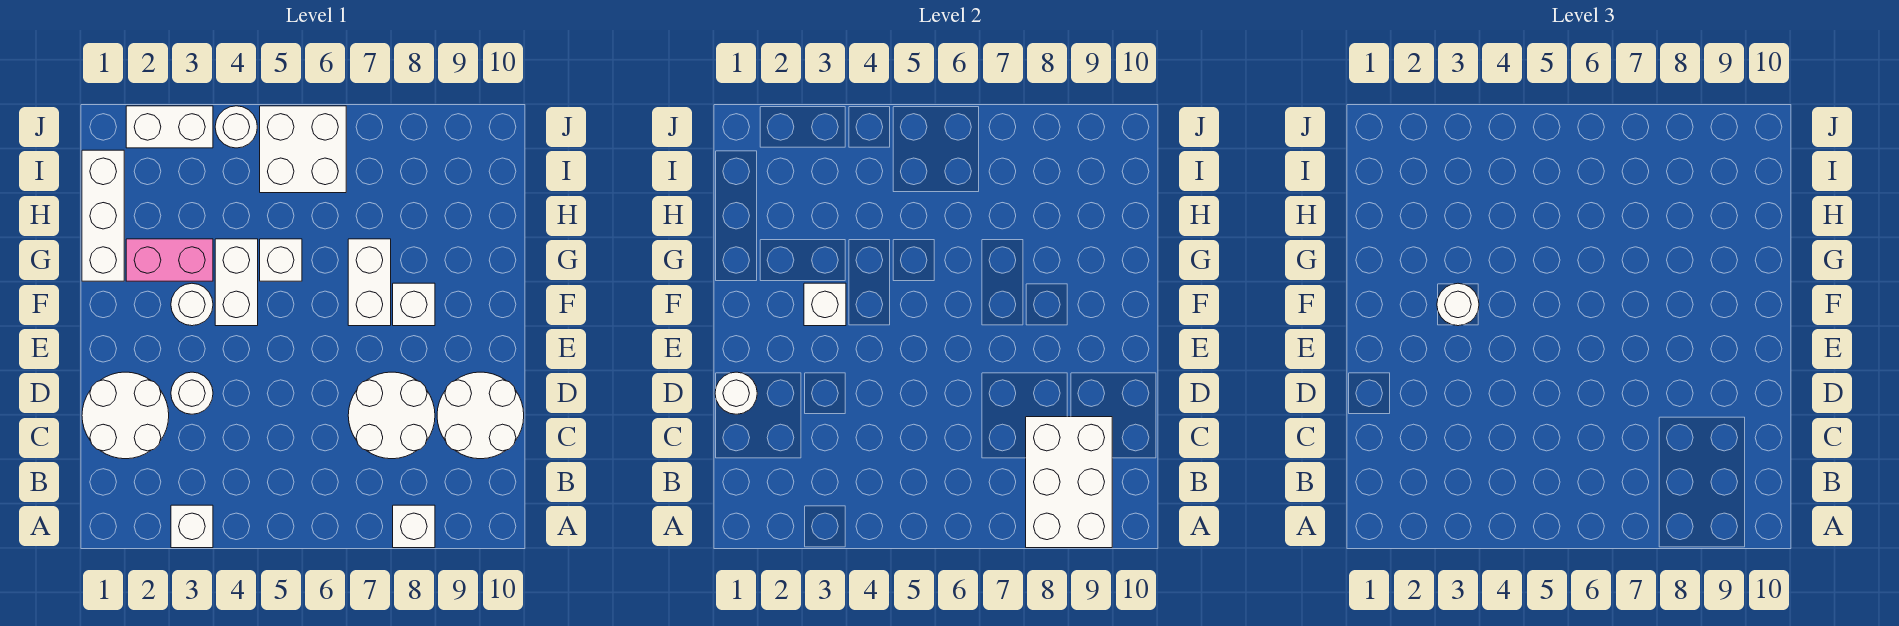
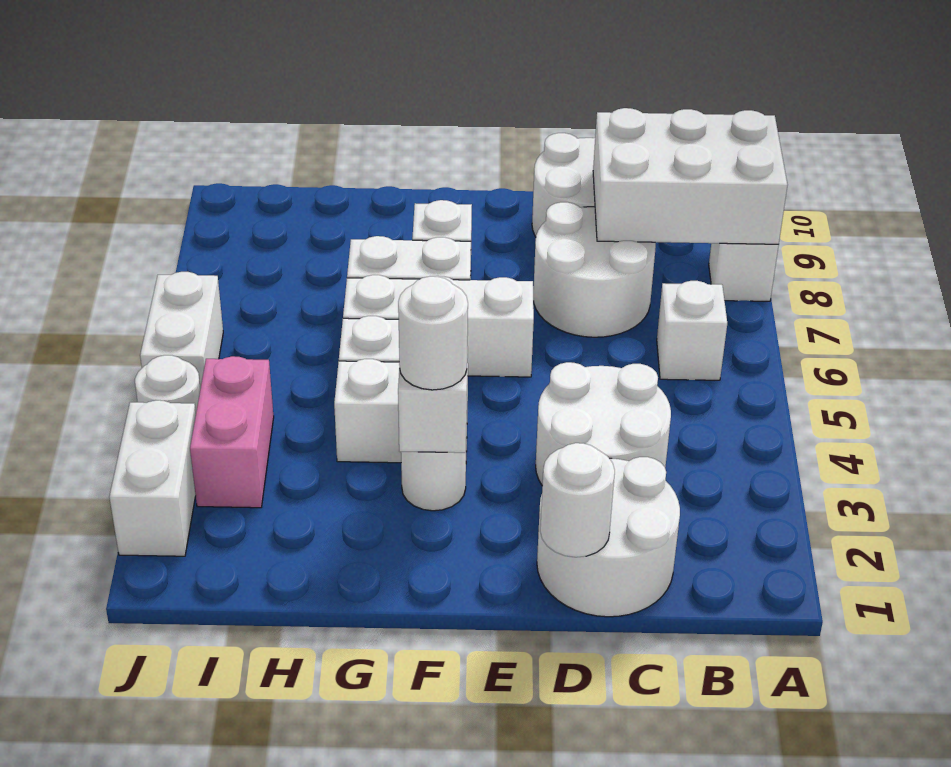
white 1x1 brick [171,505,213,548] -> white 1x1 brick moved to [657,281,727,380]
white 1x1 round brick [171,372,213,414] -> white 2x2 round brick [536,362,671,486]
white 1x3 brick [82,150,124,281] -> white 1x3 brick moved to [343,275,534,377]
pink 1x2 brick [126,239,213,281] -> pink 1x2 brick moved to [190,356,274,508]
white 2x2 brick [260,106,346,193] -> white 1x2 brick [140,272,223,389]

